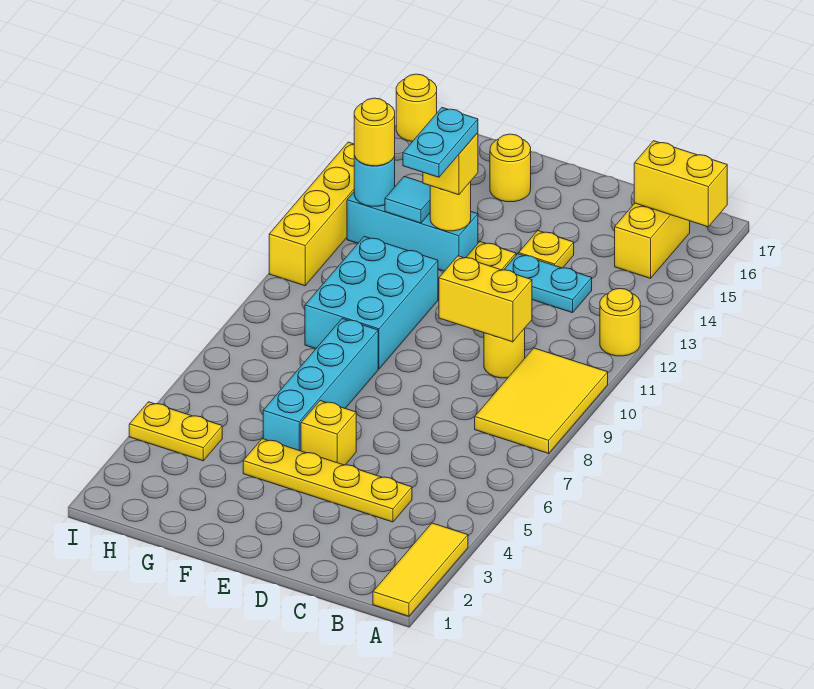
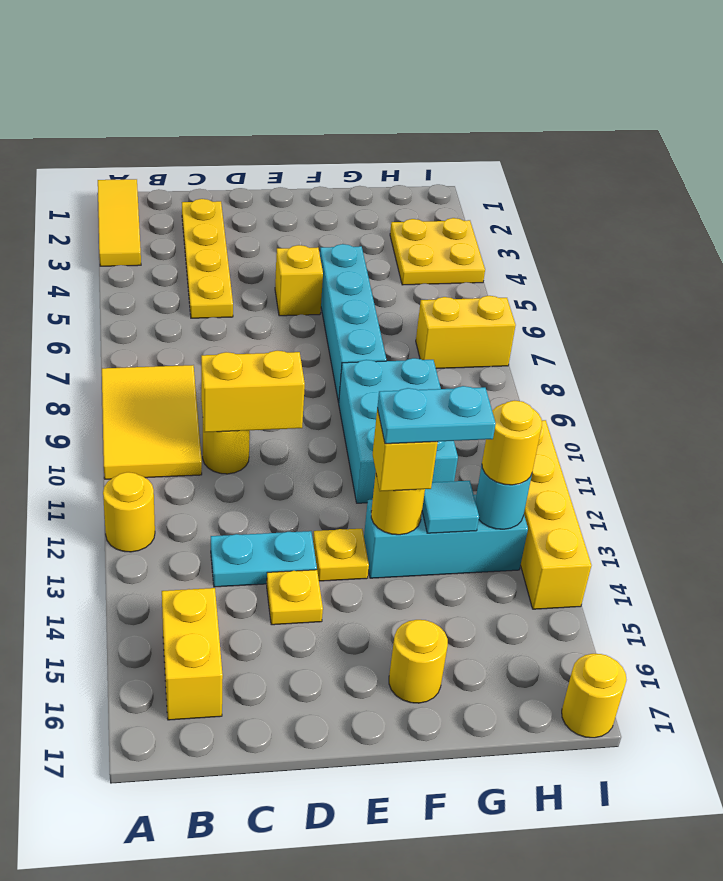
yellow 1x2 brick [634,141,727,227] -> yellow 1x2 brick moved to [416,296,516,369]
yellow 1x4 plate [243,439,412,522] -> yellow 1x4 plate turned to [182,199,233,318]
cyan 1x2 plate [403,108,478,177] -> cyan 1x2 plate turned to [377,386,496,444]
yellow 1x2 plate [129,402,222,461] -> yellow 2x2 plate [390,218,485,285]

